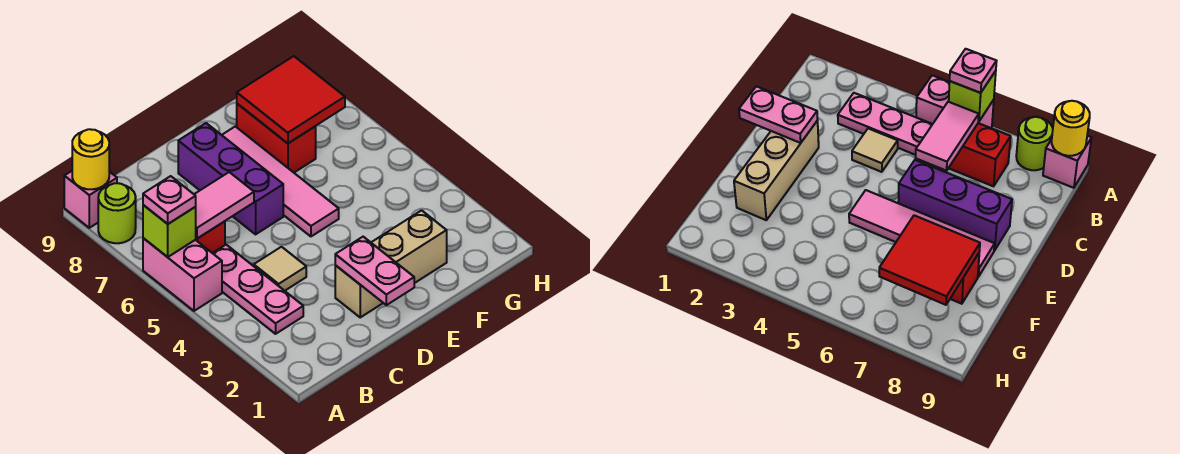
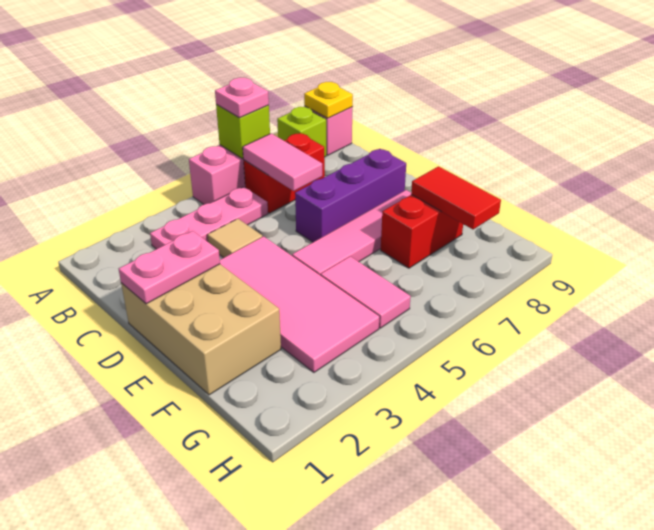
lime 1x1 round brick [98,183,136,243] -> lime 1x1 brick [277,107,326,157]
yellow 1x1 round brick [72,129,109,189] -> yellow 1x1 plate [304,82,353,118]
tan 1x3 brick [335,210,447,317] -> tan 2x3 brick [121,264,281,395]
none -> pink 2x4 tile [220,236,379,372]
none -> pink 1x2 tile [321,256,411,328]
red 2x2 tile [237,56,345,143] -> red 1x2 tile [411,166,501,229]

